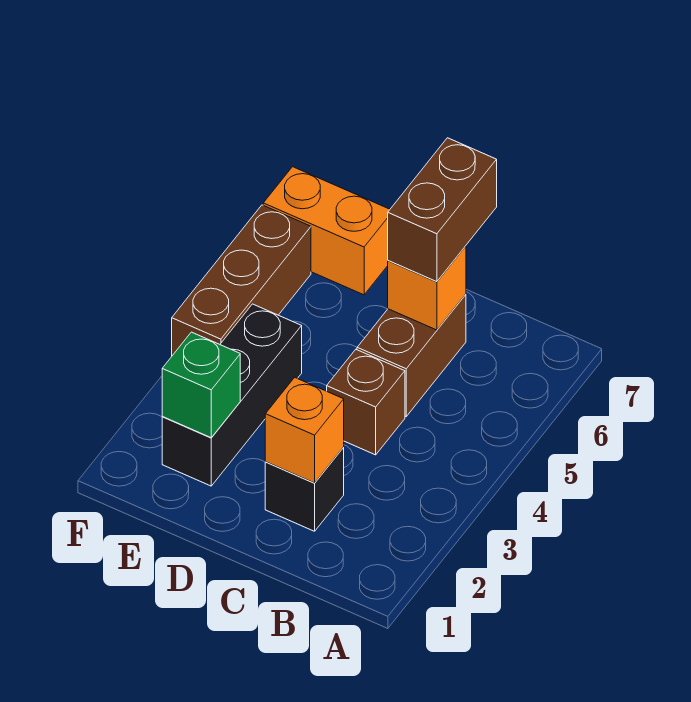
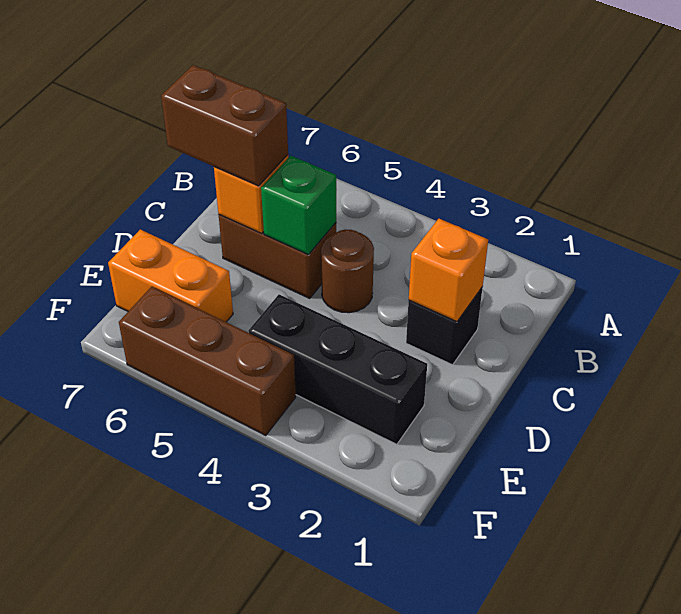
brown 1x1 brick [327,350,405,455] -> brown 1x1 round brick [321,229,374,313]
green 1x1 brick [162,332,240,438] -> green 1x1 brick moved to [261,156,336,255]
orange 1x2 brick [263,167,390,295] -> orange 1x2 brick turned to [108,229,233,322]

